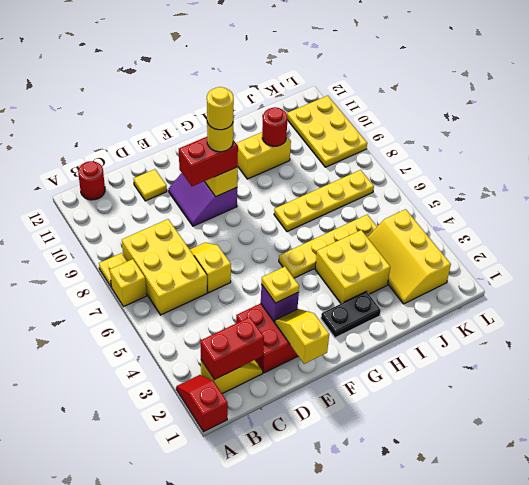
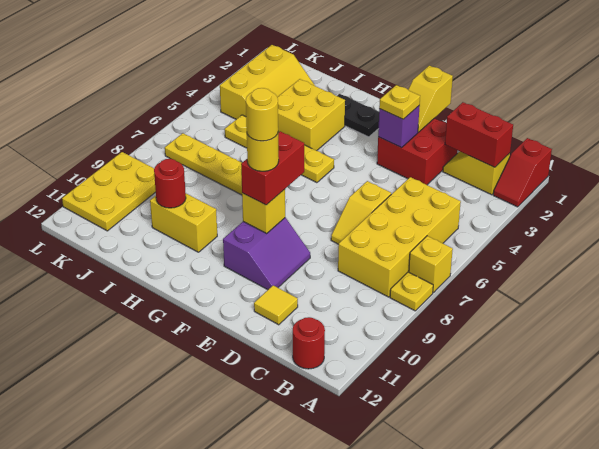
yellow 2x3 brick [122,219,207,315] -> yellow 2x4 brick [338,177,461,297]
red 1x2 brick [179,137,238,186] -> red 1x2 brick turned to [241,131,304,205]

